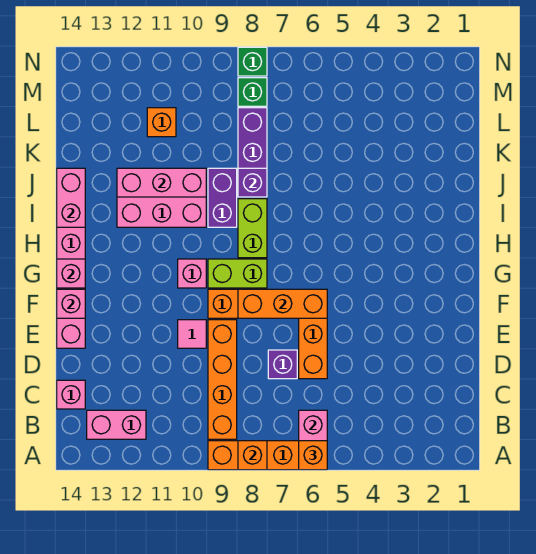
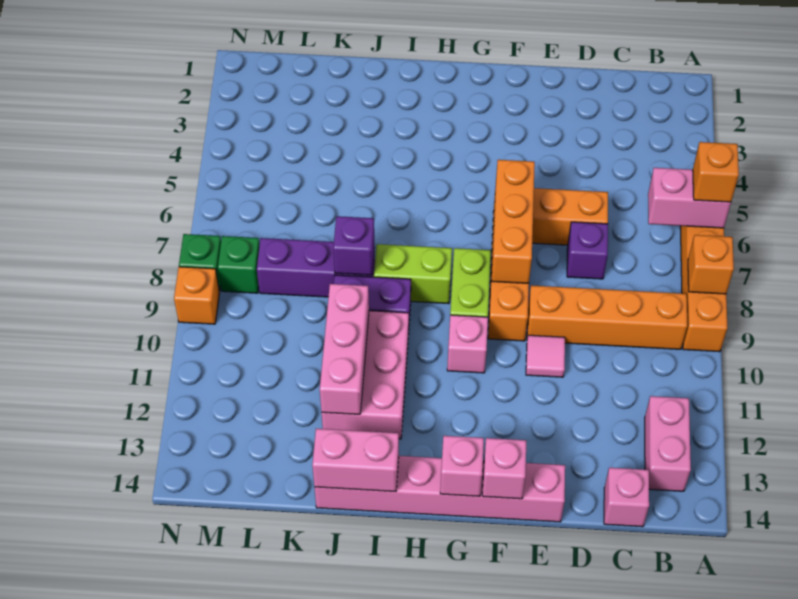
orange 1x1 brick [147,108,176,137] -> orange 1x1 brick moved to [174,267,220,324]

